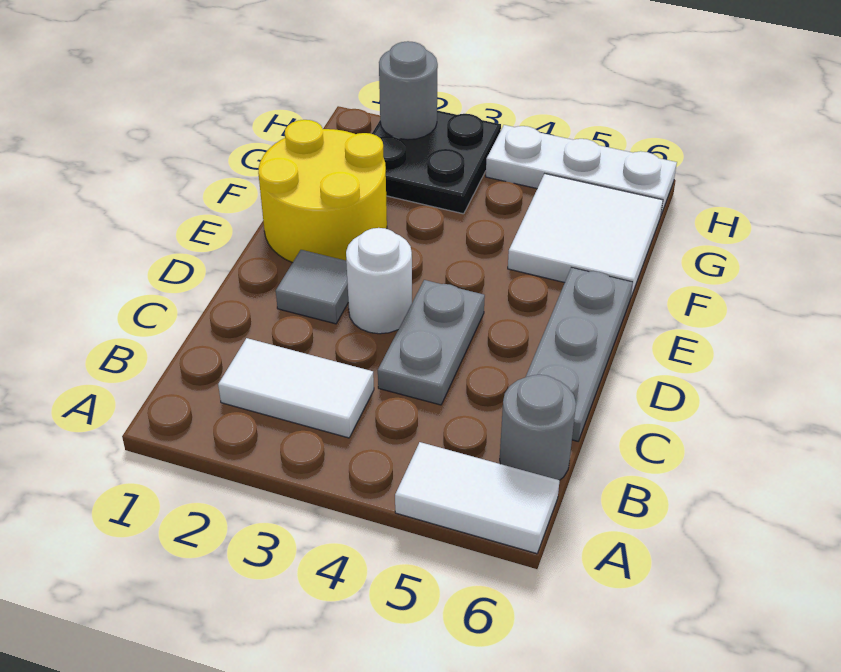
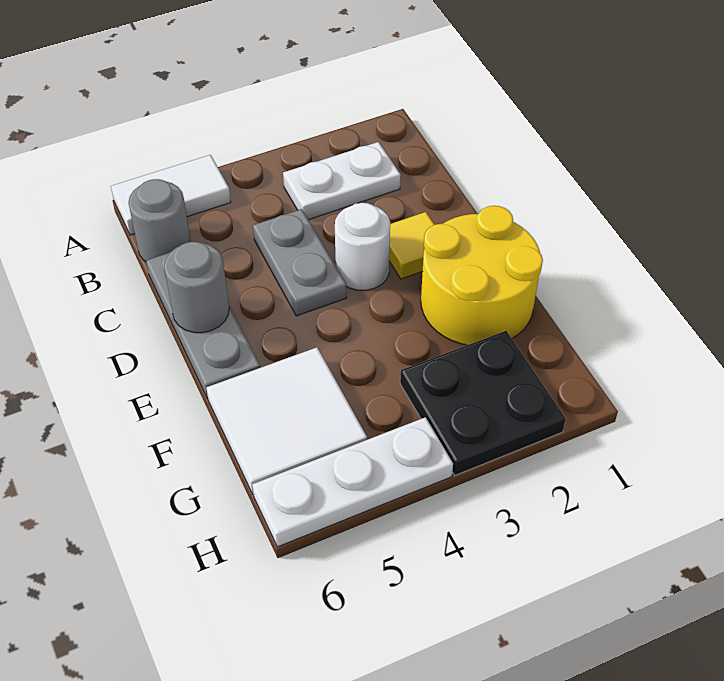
white 1x2 tile [218,338,374,438] -> white 1x2 plate [283,142,401,220]
grey 1x1 tile [276,250,348,324] -> yellow 1x1 tile [389,212,435,279]
grey 1x1 round brick [379,41,438,140] -> grey 1x1 round brick moved to [164,242,229,333]

